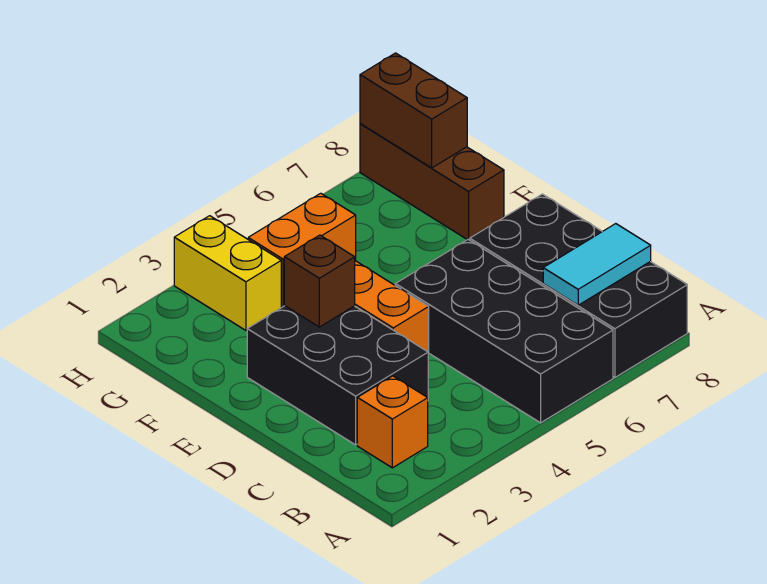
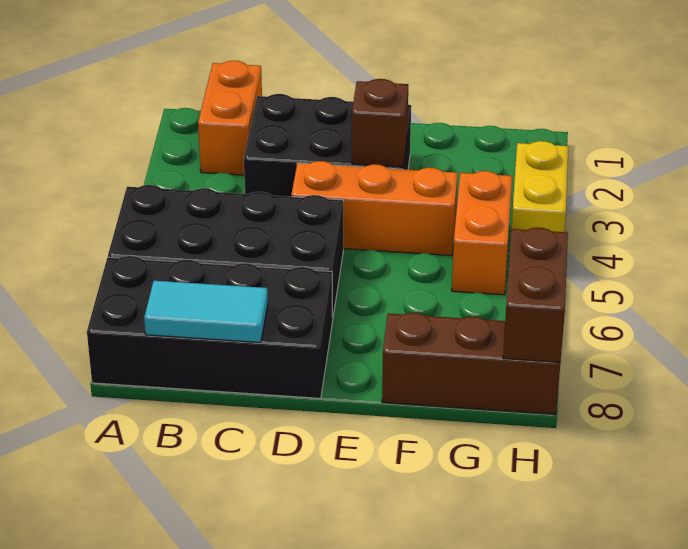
orange 1x1 brick [357,376,428,468] -> orange 1x2 brick [198,61,262,175]
cyan 1x2 tile [543,224,651,305] -> cyan 1x2 tile turned to [144,281,268,342]
yellow 1x2 brick [174,216,281,330] -> yellow 1x2 brick turned to [512,141,568,232]
brown 1x2 brick [360,53,467,168] -> brown 1x2 brick turned to [503,228,568,362]

